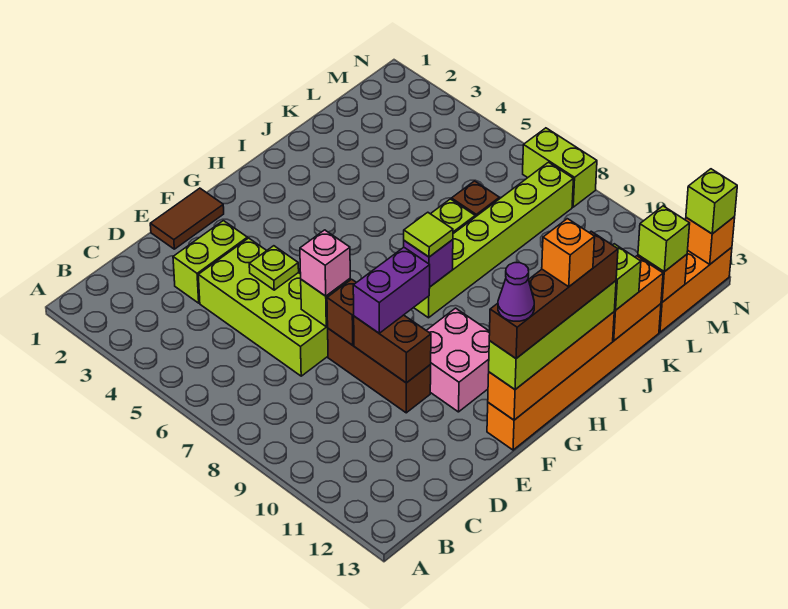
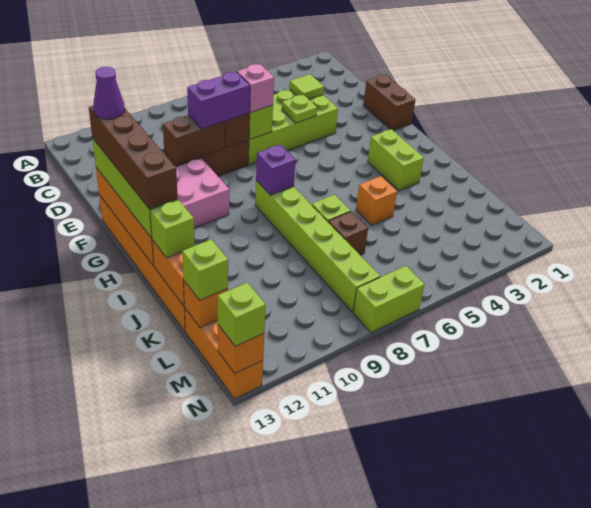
lime 1x2 brick [173,221,247,303] -> lime 1x2 brick moved to [368,129,424,191]
brown 1x2 tile [150,188,224,249] -> brown 1x2 brick [363,74,416,131]
purple 1x2 brick [353,247,430,333] -> purple 1x2 brick turned to [187,72,250,129]
lime 1x1 tile [404,212,453,257] -> lime 1x1 tile moved to [289,74,324,99]
orange 1x1 brick [542,219,595,287] -> orange 1x1 brick moved to [356,176,397,225]

